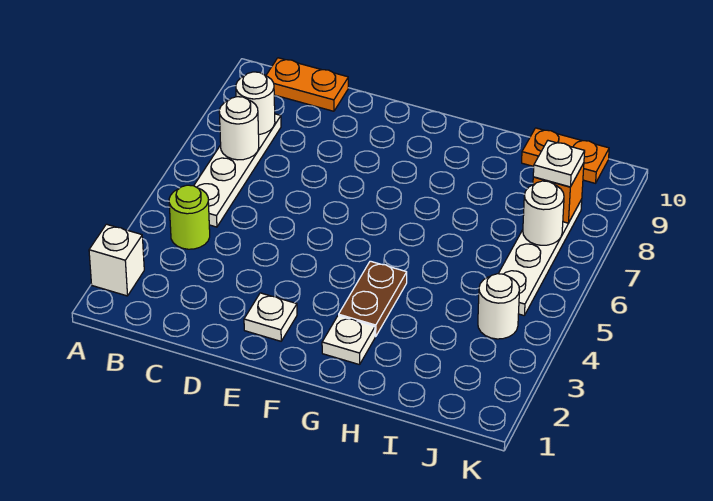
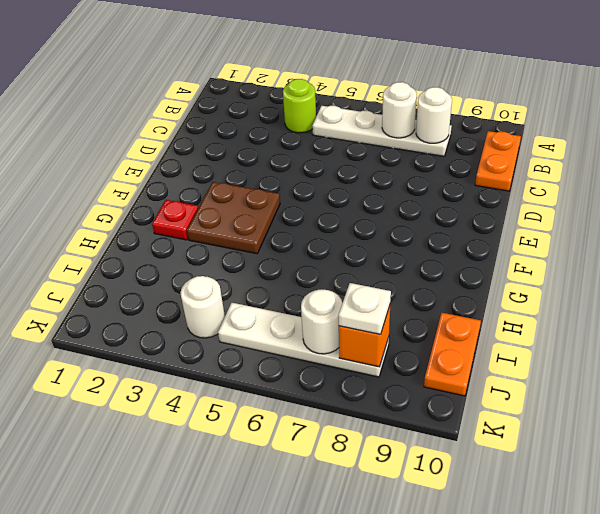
white 1x1 brick [89,224,144,296] -> none
white 1x1 plate [244,293,297,341] -> none
white 1x1 plate [322,316,375,365] -> red 1x1 plate [152,200,198,240]
brown 1x2 plate [339,261,407,337] -> brown 2x2 plate [187,182,280,254]

